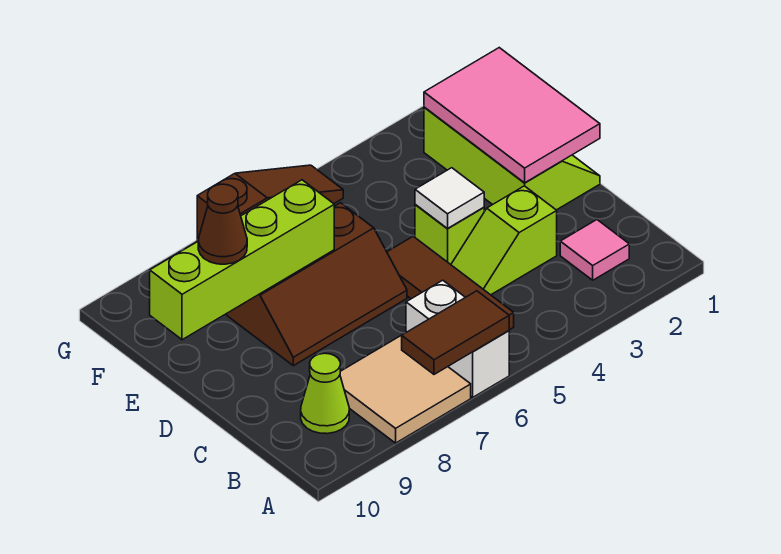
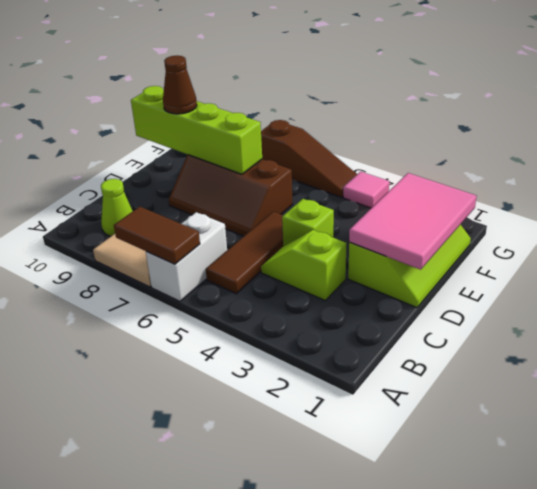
pink 1x1 tile [560,220,629,280] -> pink 1x1 tile moved to [343,172,389,208]
white 1x1 tile [415,168,484,228] -> none

